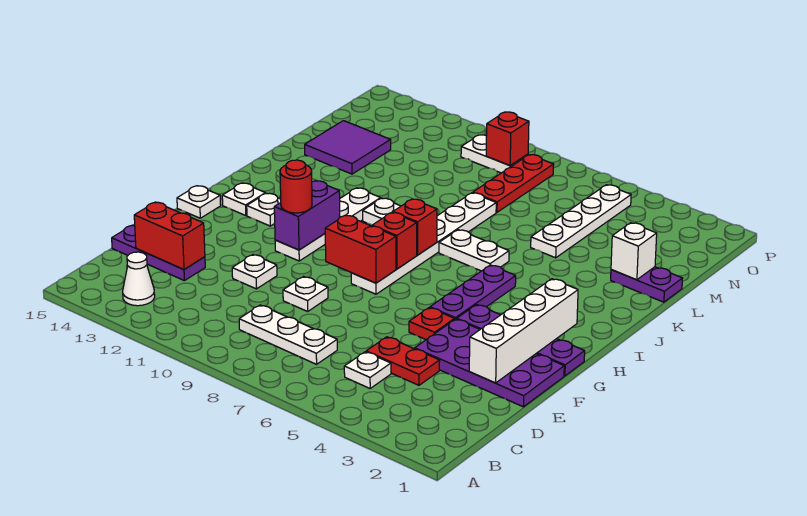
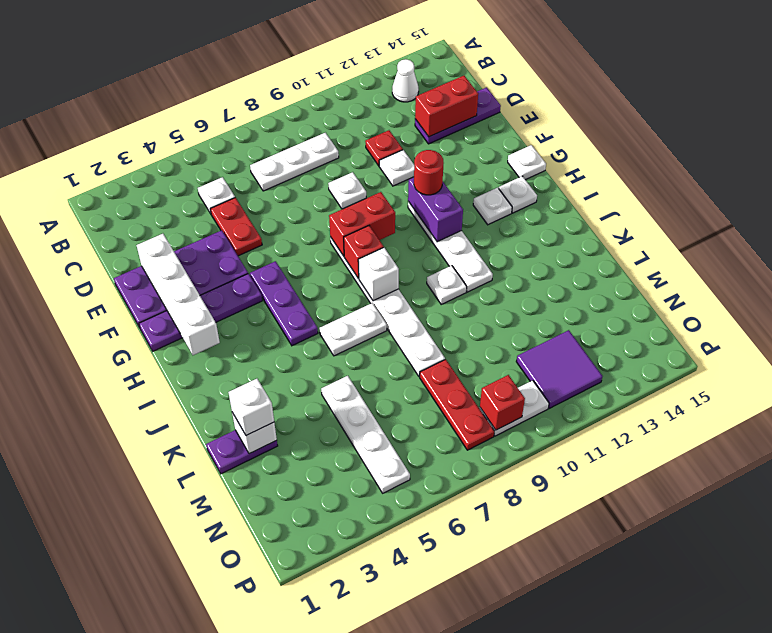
red 1x2 plate [366,337,440,385] -> red 1x2 plate turned to [210,198,262,256]
red 1x1 plate [409,308,454,340] -> red 1x1 plate moved to [365,130,403,166]
red 1x1 brick [393,199,437,255] -> white 1x1 brick [358,248,399,301]
none -> white 1x1 brick [229,379,274,435]
purple 2x2 tile [305,121,391,174] -> purple 2x2 tile moved to [516,330,602,408]

